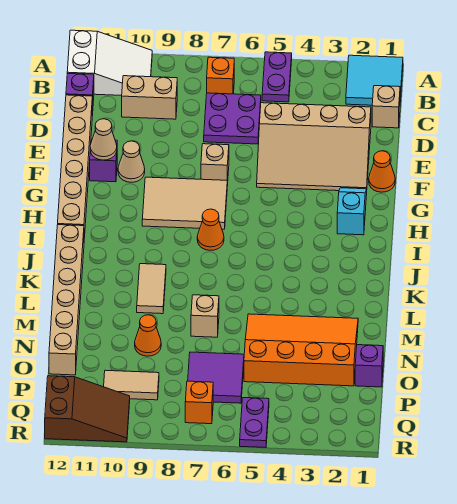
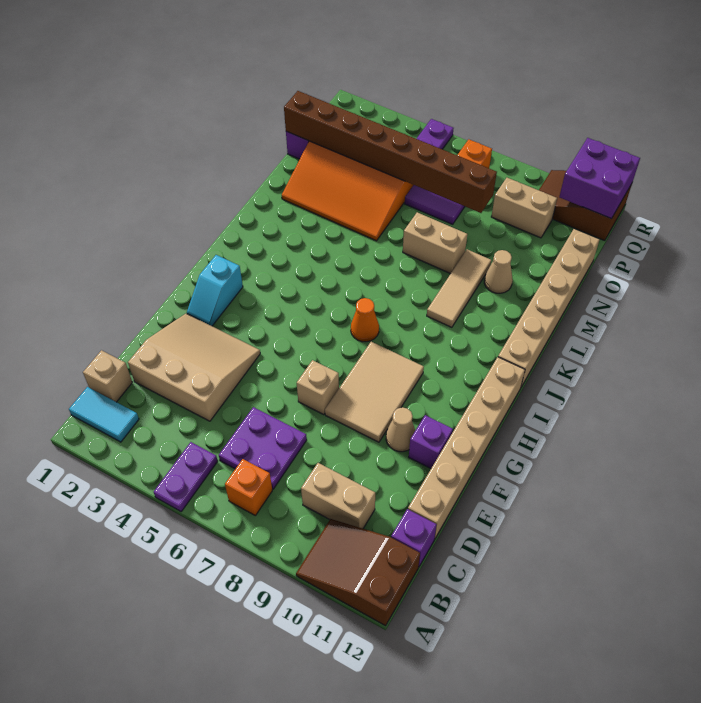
cyan 2x2 tile [346,55,403,105] -> cyan 1x2 tile [69,387,139,442]
white 2x3 slope [67,30,152,95] -> brown 2x3 slope [296,519,420,626]
tan 3x4 slope [257,103,371,191] -> tan 3x3 slope [128,314,260,421]
orange 1x1 cone [369,151,395,192] -> none
tan 1x1 cone [90,119,117,160] -> tan 1x1 cone moved to [484,250,513,293]
tan 2x3 tile [142,177,227,229] -> tan 2x3 tile turned to [325,342,424,442]
tan 1x2 tile [137,264,166,314] -> tan 1x3 tile [427,249,491,327]
tan 1x1 brick [191,295,219,337] -> tan 1x2 brick [403,212,467,274]
orange 1x1 cone [135,315,161,356] -> none
none -> brown 1x8 brick [284,91,497,213]
tan 1x2 tile [104,370,159,400] -> tan 1x2 brick [491,178,557,238]
none -> purple 2x2 brick [559,138,640,219]

